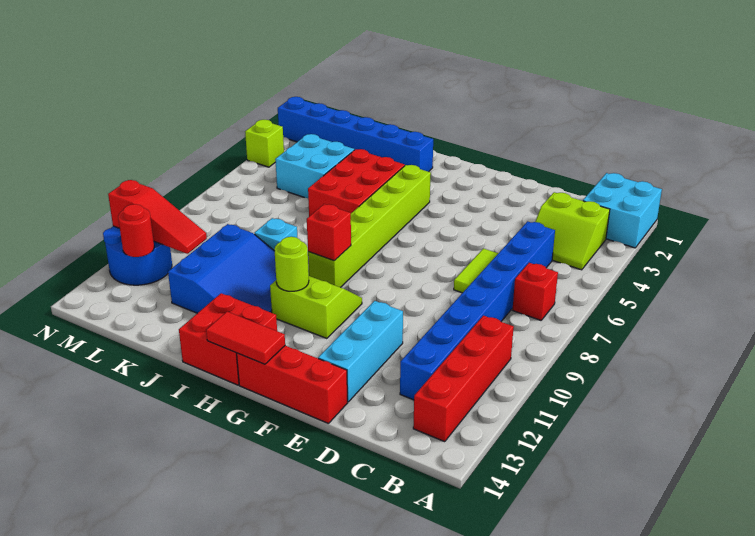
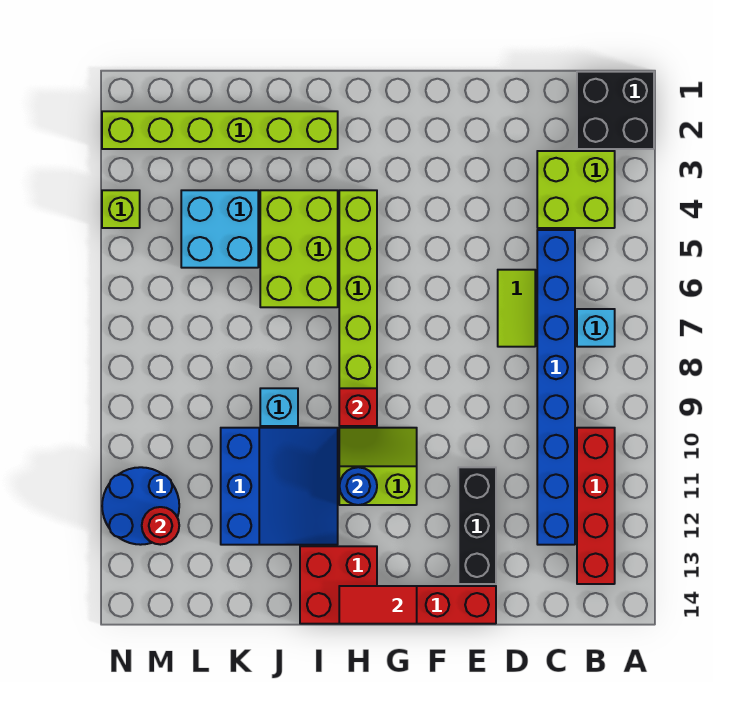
cyan 2x2 brick [583,173,662,248] -> black 2x2 brick [577,72,654,149]
lime 2x2 slope [535,192,610,270] -> lime 2x2 brick [537,151,615,228]
red 1x1 brick [513,263,558,320] -> cyan 1x1 brick [577,309,615,347]
cyan 1x3 brick [318,301,403,402] -> black 1x3 brick [458,467,496,584]
lime 1x1 round brick [274,237,309,291] -> blue 1x1 round brick [339,467,377,505]
blue 1x6 brick [278,97,433,172] -> lime 1x6 brick [102,111,338,149]
red 2x3 brick [308,149,405,216] -> lime 2x3 brick [260,190,338,307]
red 1x3 slope [108,180,207,254] -> none

